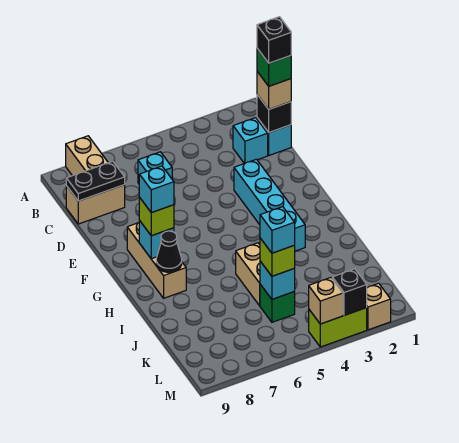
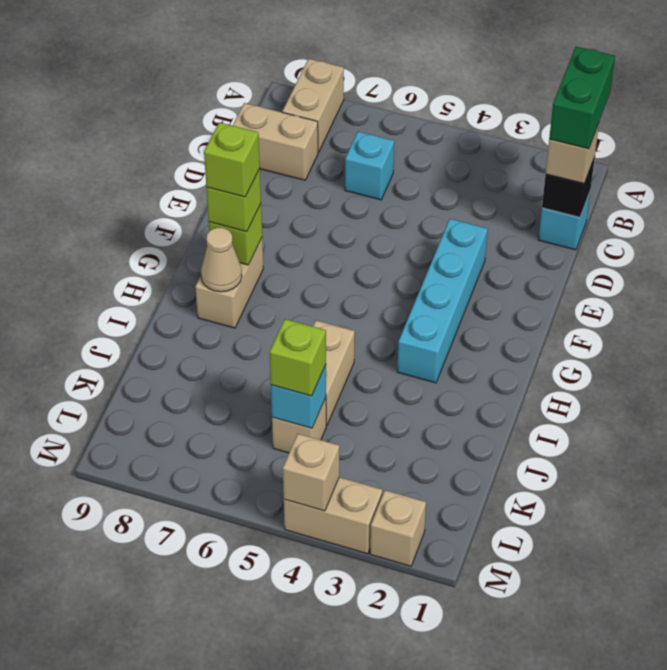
green 1x1 brick [257,48,291,86] -> green 1x2 brick [549,47,615,149]
black 1x1 brick [257,17,291,63] -> none
cyan 1x1 brick [233,118,268,164] -> none
black 1x2 plate [66,161,125,201] -> none
tan 1x3 brick [127,223,186,298] -> tan 1x2 brick [195,238,263,328]
cyan 1x1 brick [139,221,174,259] -> lime 1x1 brick [209,204,262,265]
cyan 1x1 brick [139,166,174,213] -> lime 1x1 brick [204,122,260,197]
black 1x1 cone [156,231,182,272] -> tan 1x1 cone [201,228,242,292]
green 1x1 brick [260,284,295,322] -> tan 1x1 brick [272,398,326,453]
cyan 1x1 brick [260,207,295,253] -> none
lime 1x2 brick [309,308,367,347] -> tan 1x2 brick [284,477,383,554]
black 1x1 brick [332,269,367,315] -> none

